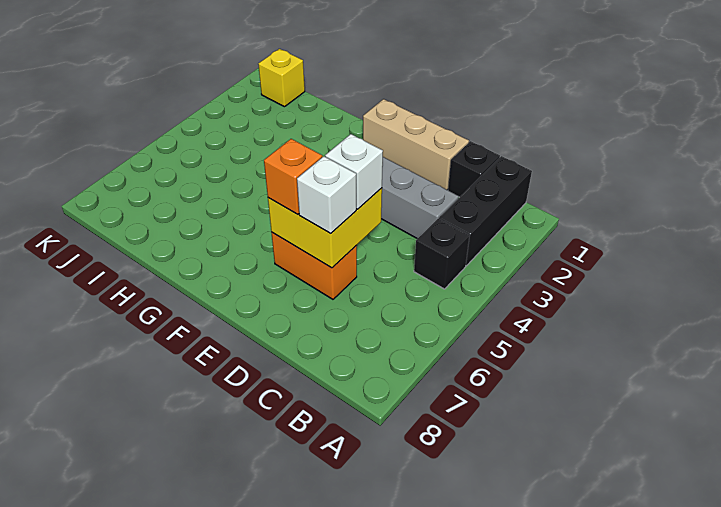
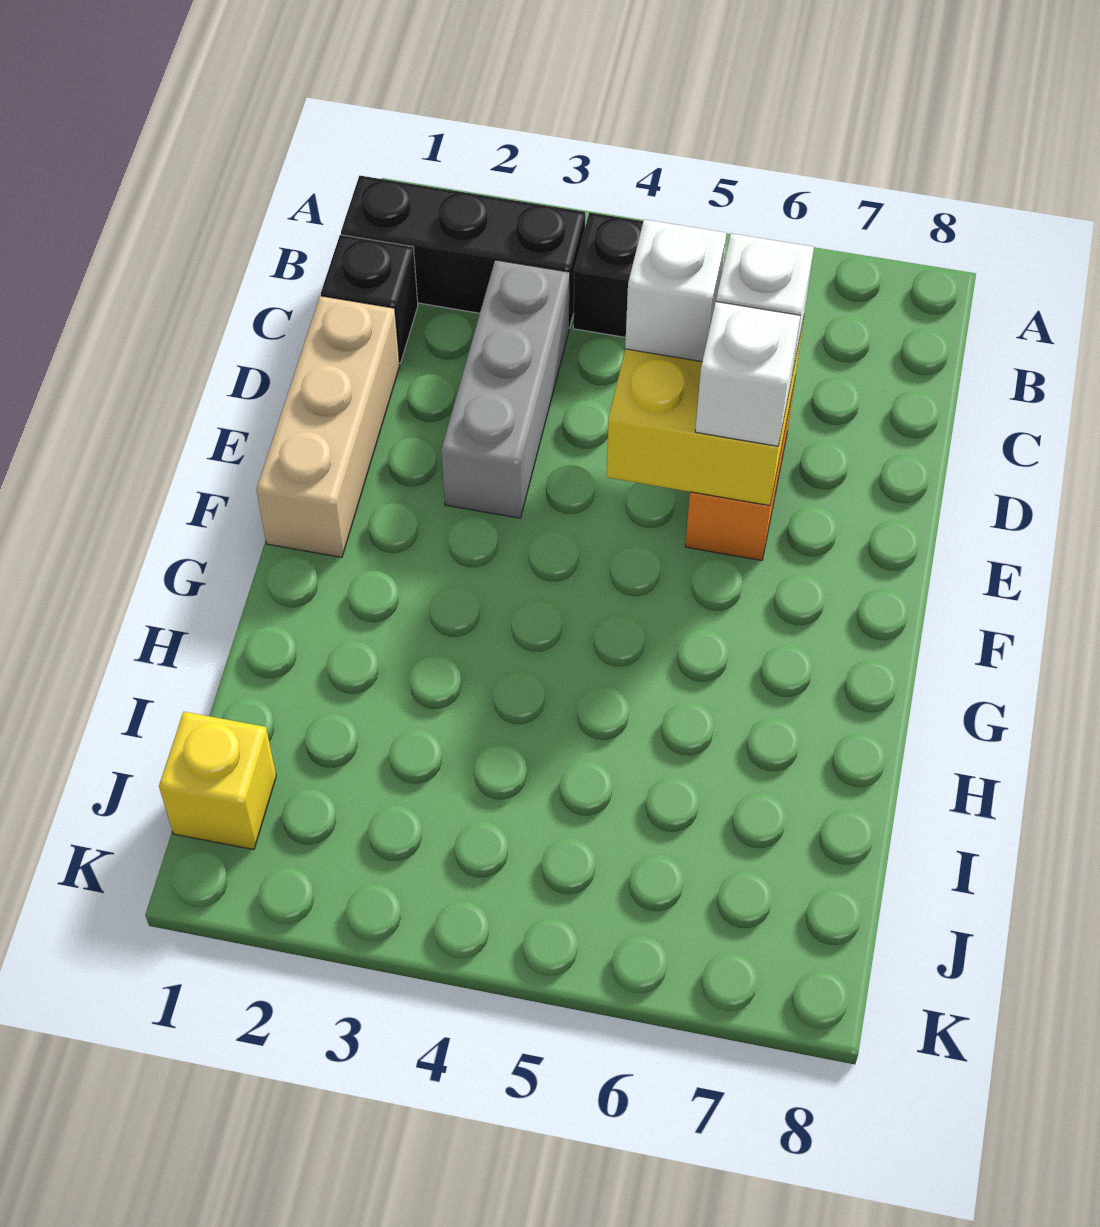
orange 1x1 brick [264,139,322,214] -> white 1x1 brick [695,302,800,446]

